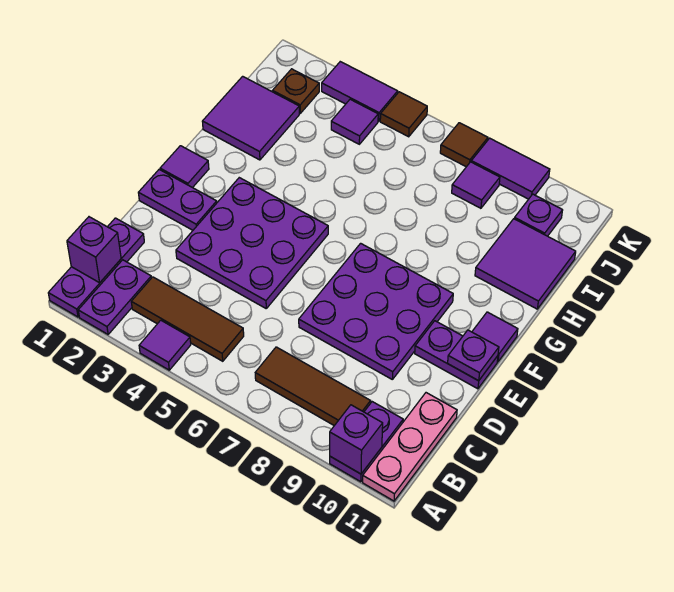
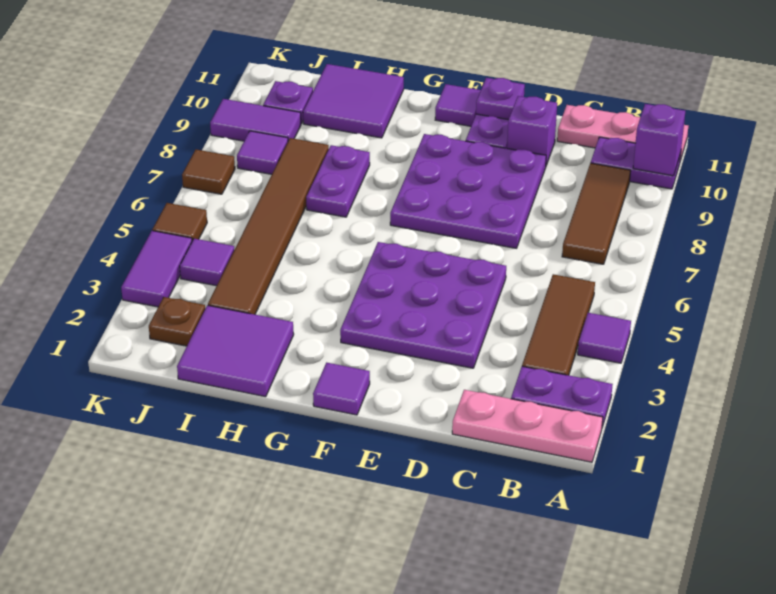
purple 1x3 plate [48,218,144,317] -> pink 1x3 plate [452,390,603,462]
purple 1x1 brick [67,217,121,283] -> purple 1x1 brick moved to [507,96,557,165]
purple 1x2 plate [138,170,217,230] -> purple 1x2 plate moved to [306,145,370,217]
none -> brown 1x6 tile [208,138,329,314]
purple 1x2 tile [471,138,550,199] -> purple 1x2 tile turned to [210,99,301,141]

